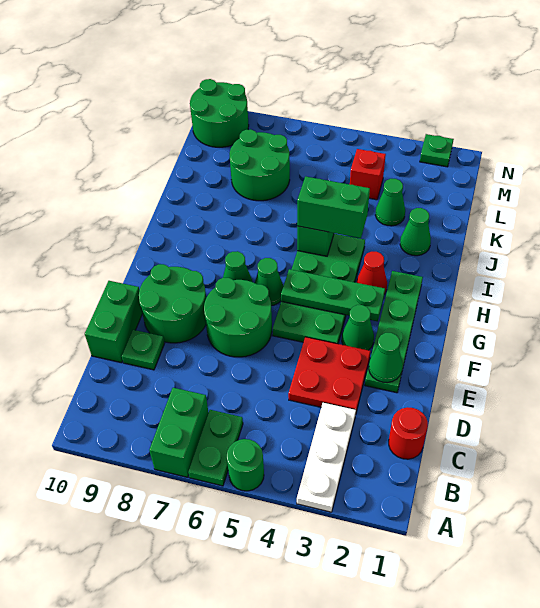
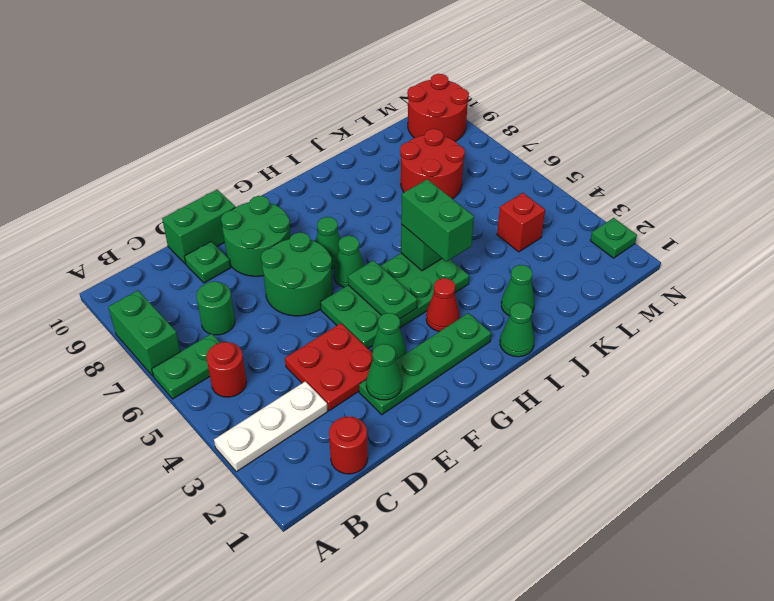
green 1x1 round brick [227,439,264,491] -> green 1x1 round brick moved to [196,281,235,335]
green 1x2 brick [149,388,209,477] -> green 1x2 brick turned to [108,290,181,376]
none -> red 1x1 round brick [206,342,247,397]
green 1x3 plate [281,269,385,321] -> green 1x2 plate [348,260,417,319]
green 1x1 cone [375,179,405,226] -> green 1x1 cone moved to [500,303,534,357]
green 2x2 round brick [230,129,290,201] -> red 2x2 round brick [400,129,465,199]
green 2x2 round brick [190,79,249,147] -> red 2x2 round brick [407,74,469,141]

